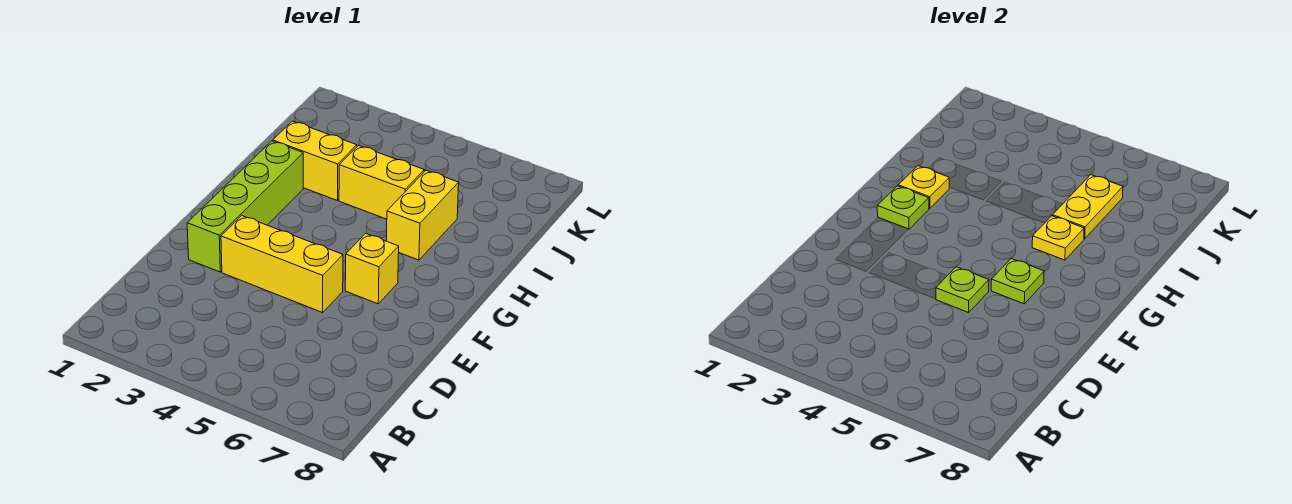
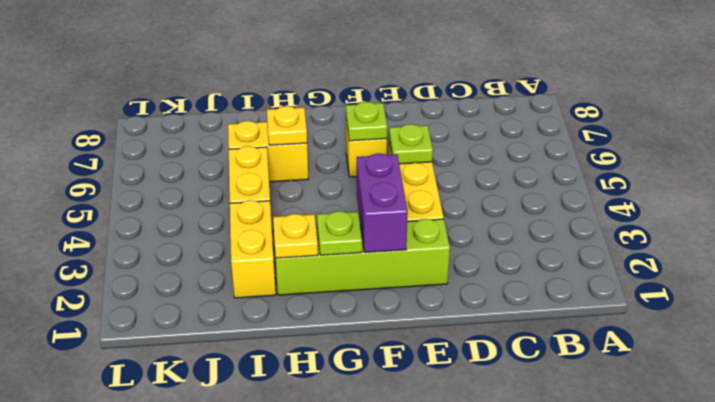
none -> purple 1x2 brick [357,153,408,252]
yellow 1x2 plate [1053,175,1123,239] -> none

